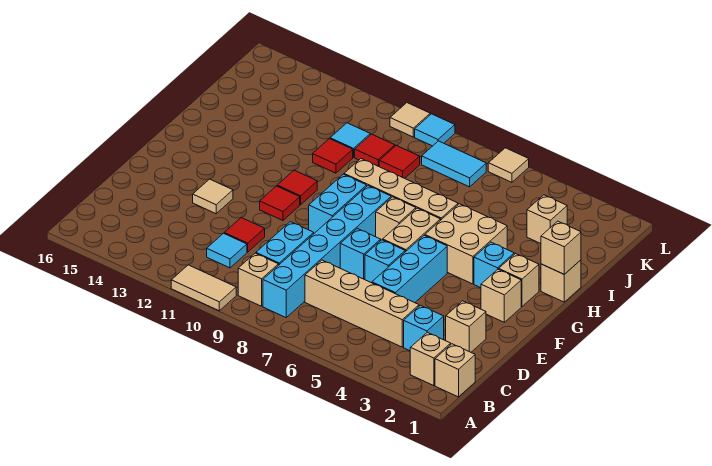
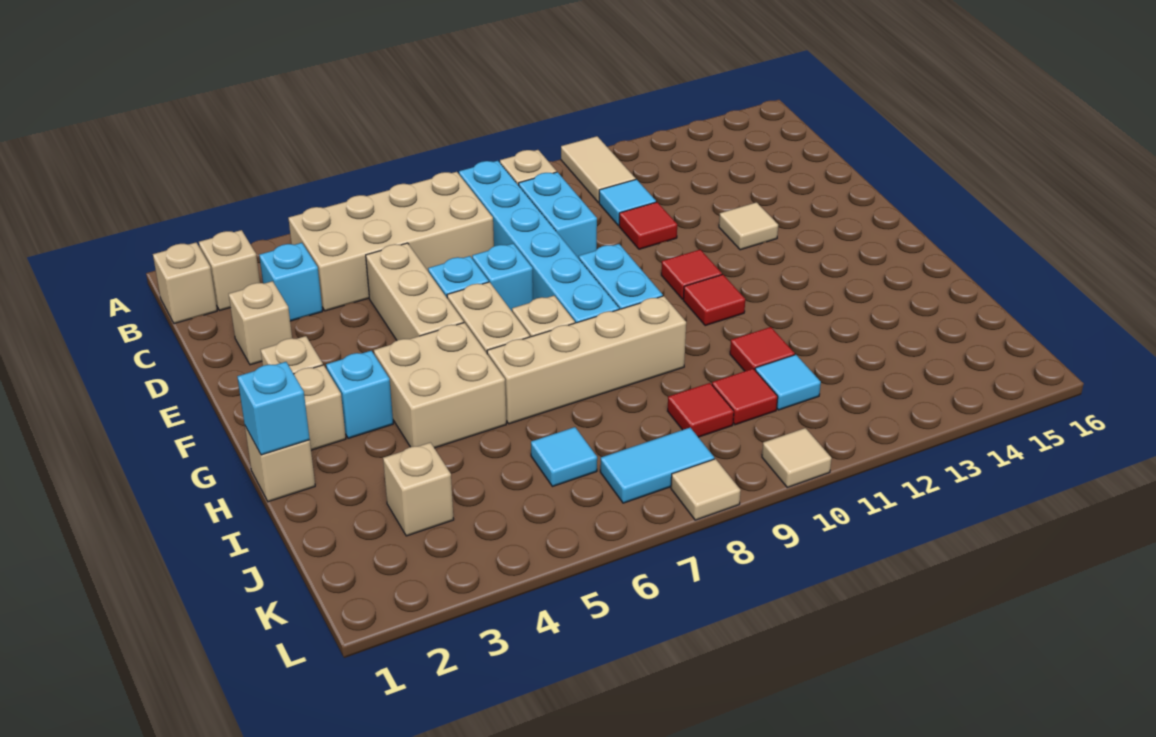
tan 1x2 tile [171,265,236,311] -> tan 1x2 tile turned to [561,136,636,203]
tan 1x4 brick [305,260,419,347] -> tan 2x4 brick [288,172,494,311]
cyan 1x3 brick [372,235,447,303] -> tan 1x3 brick [366,243,464,340]
tan 1x1 brick [541,221,581,274] -> cyan 1x1 brick [237,362,310,455]
tan 1x1 tile [488,148,529,182] -> tan 1x1 tile moved to [671,459,741,520]
cyan 1x1 tile [415,114,455,146] -> cyan 1x1 tile moved to [531,427,597,487]

